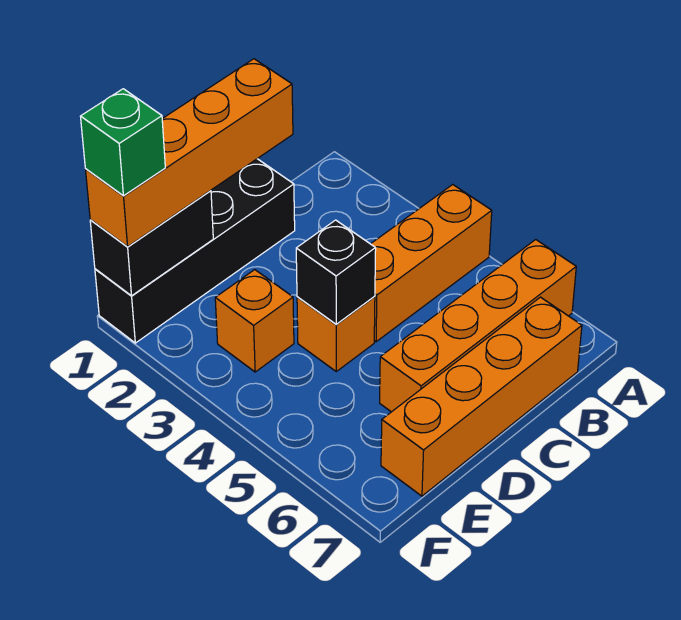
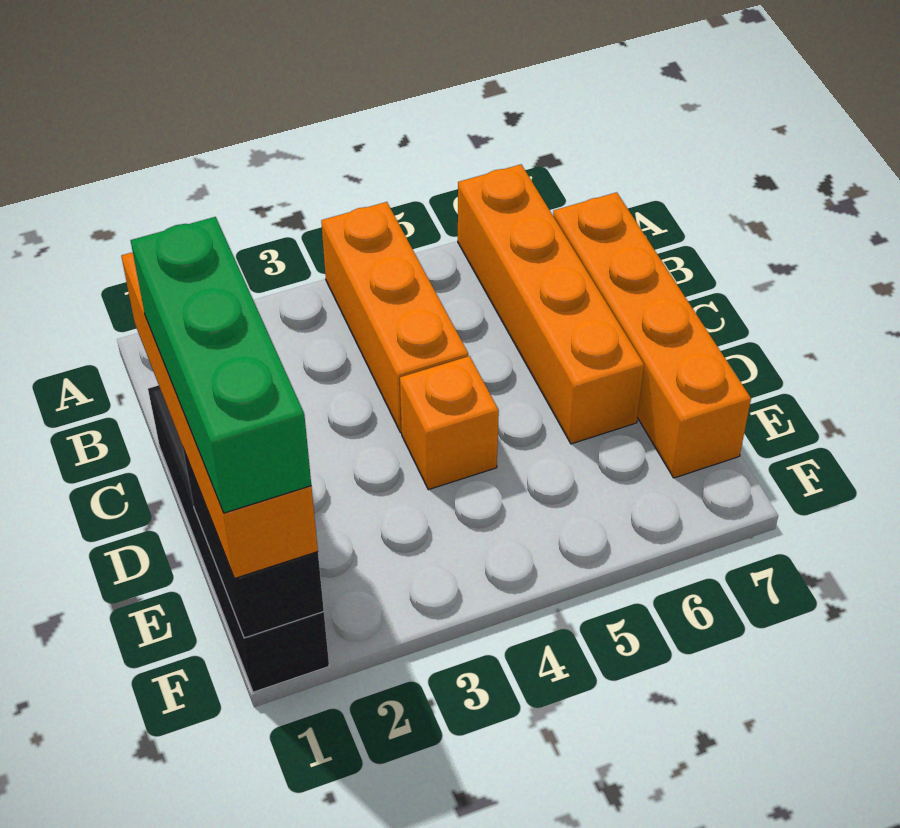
black 1x1 brick [296,220,376,324] -> none
orange 1x1 brick [215,270,294,372] -> none
green 1x1 brick [80,89,165,196] -> green 1x3 brick [130,217,311,513]

